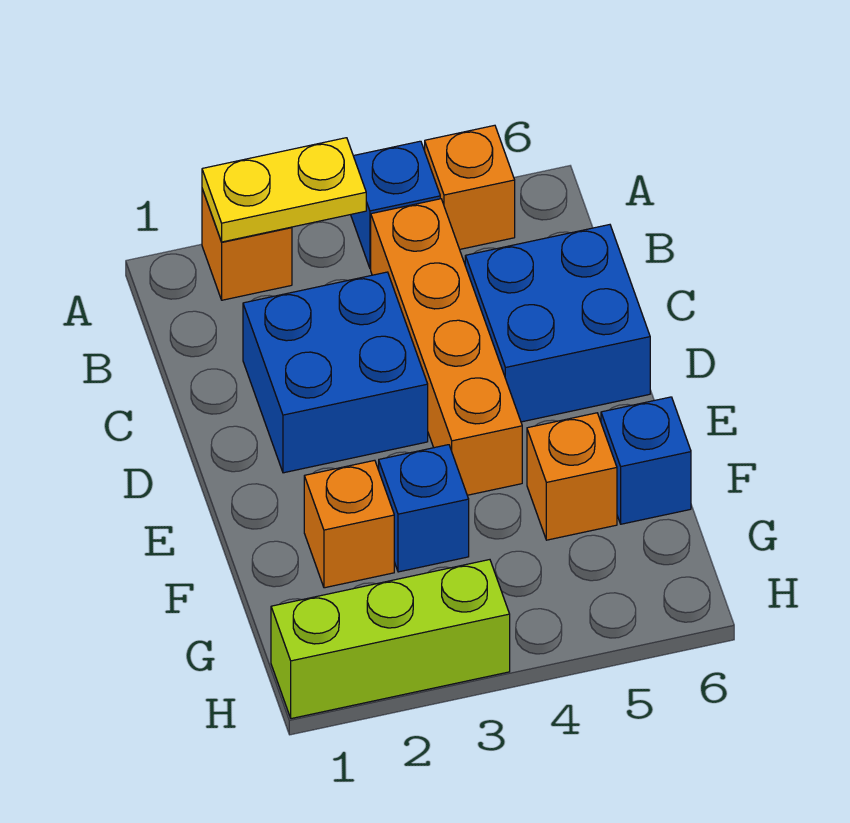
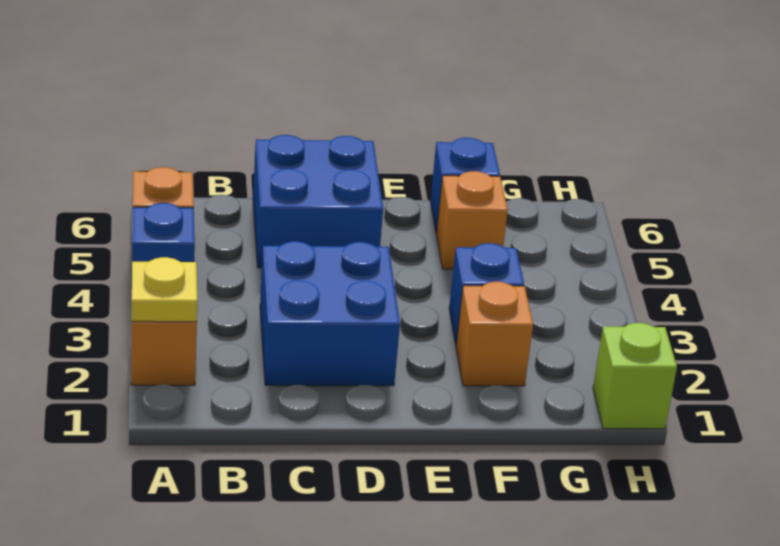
yellow 1x2 plate [202,138,366,242] -> yellow 1x1 plate [132,257,197,322]
orange 1x4 brick [371,199,522,495] -> none
lime 1x3 brick [271,560,510,719] -> lime 1x1 brick [593,323,677,429]

